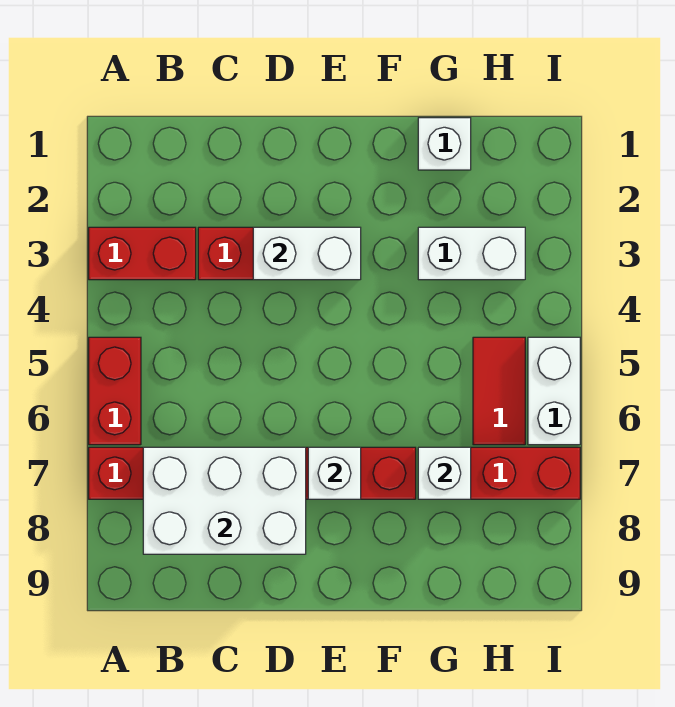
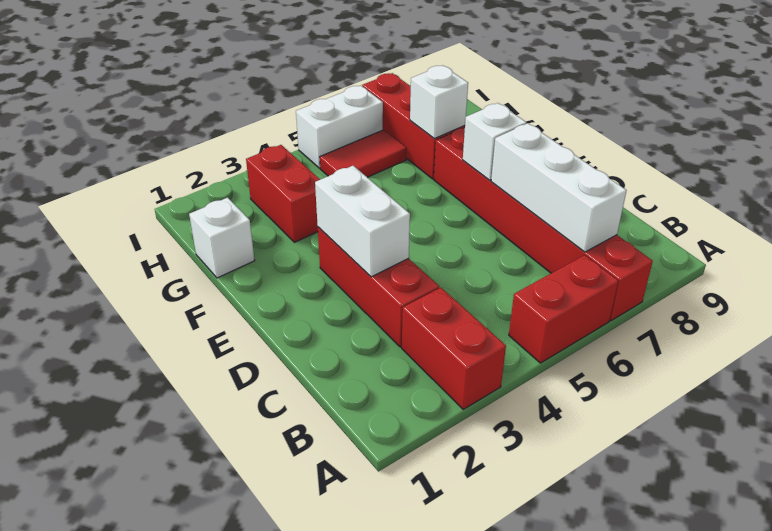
white 2x3 brick [143,447,306,554] -> white 1x3 brick [491,123,627,252]
white 1x2 brick [418,227,525,280] -> red 1x2 brick [246,145,320,242]

